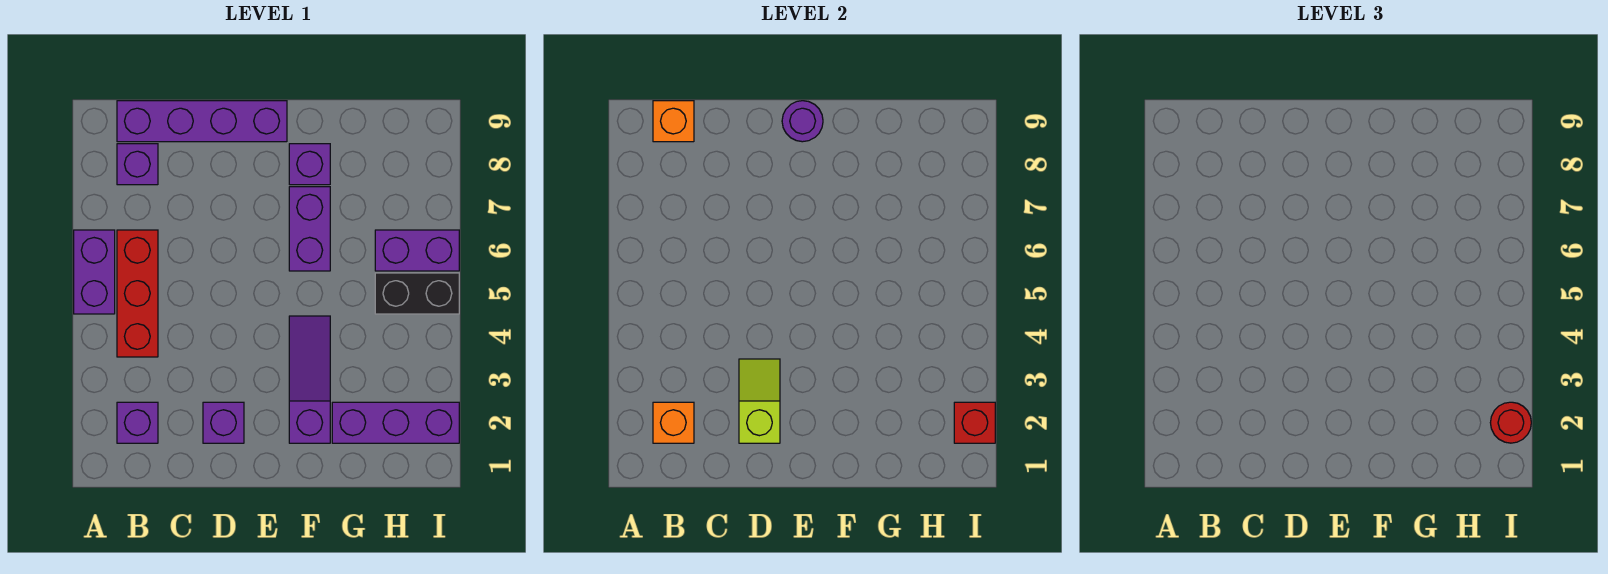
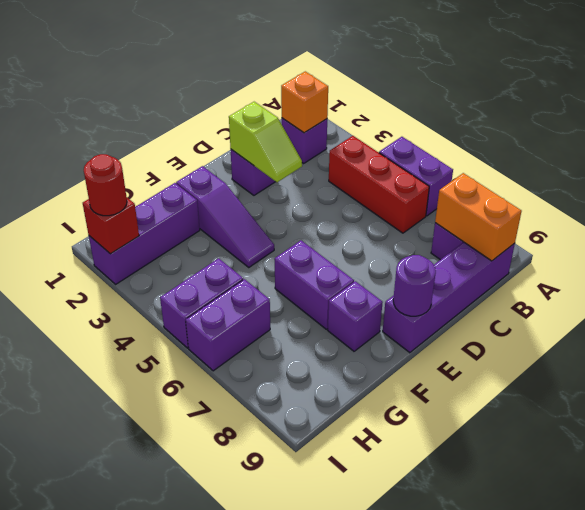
orange 1x1 brick [653,101,694,142] -> orange 1x2 brick [435,173,522,261]
black 1x2 brick [375,273,459,314] -> purple 1x2 brick [160,258,243,348]

